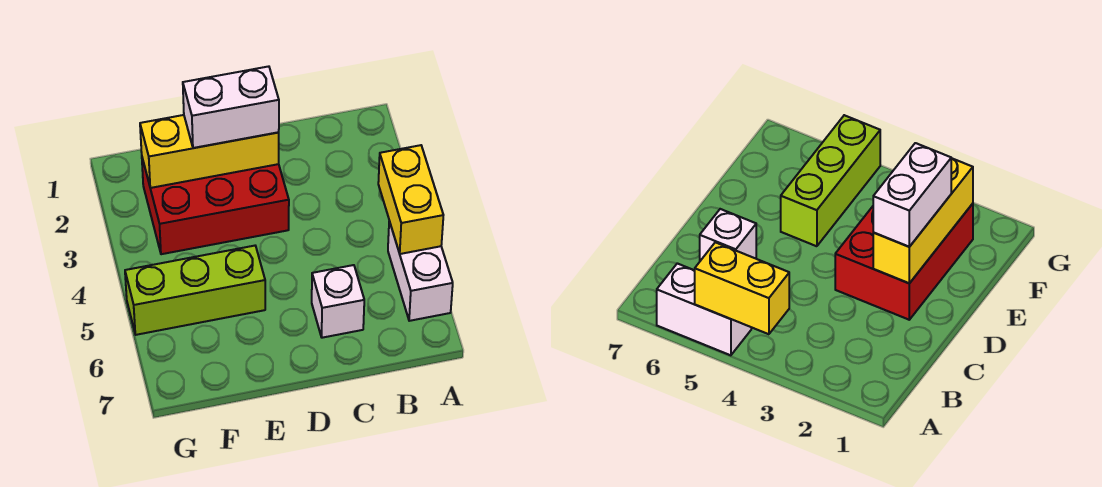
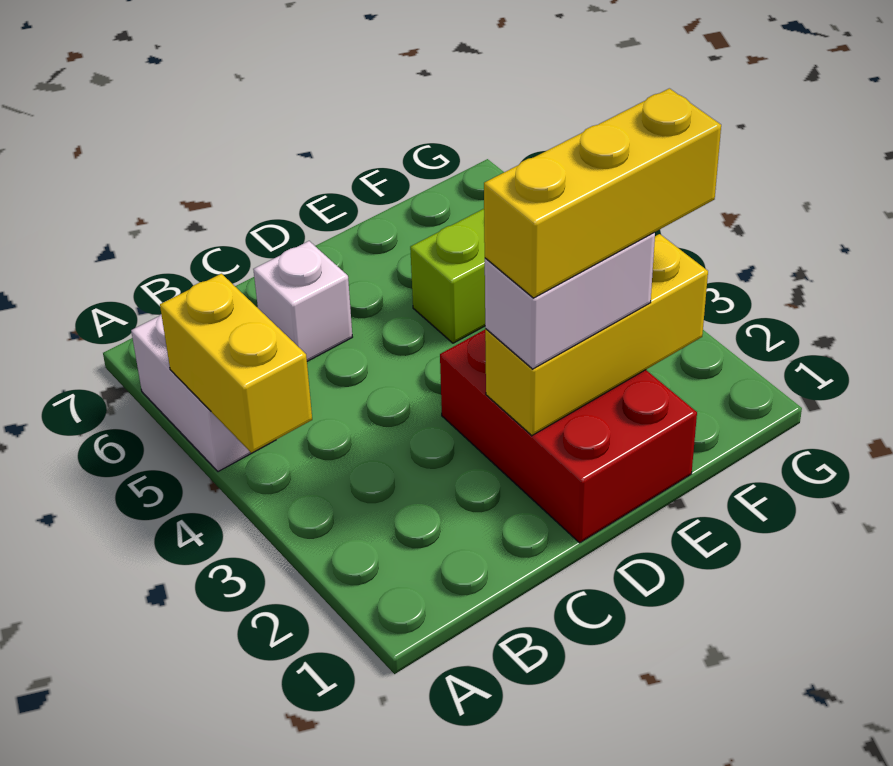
red 2x3 brick [142,158,289,254] -> red 2x3 brick turned to [440,330,697,543]
none -> yellow 1x3 brick [484,88,721,298]

